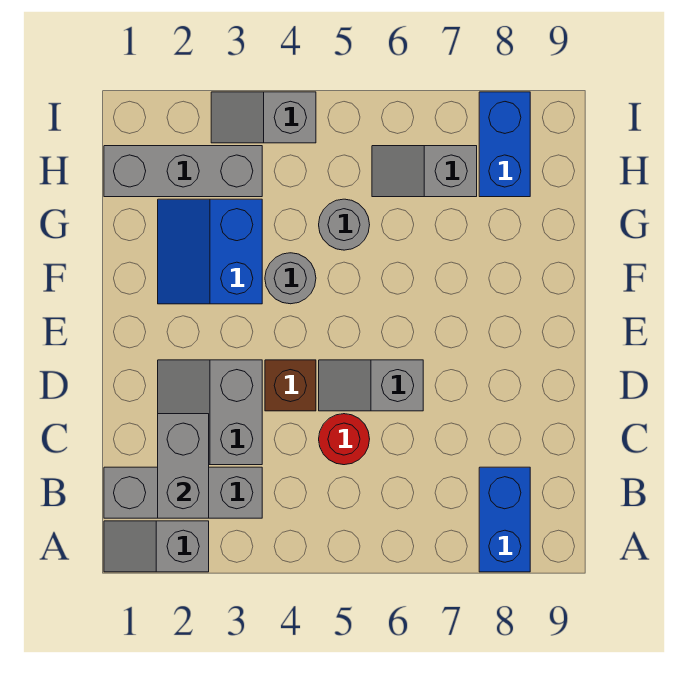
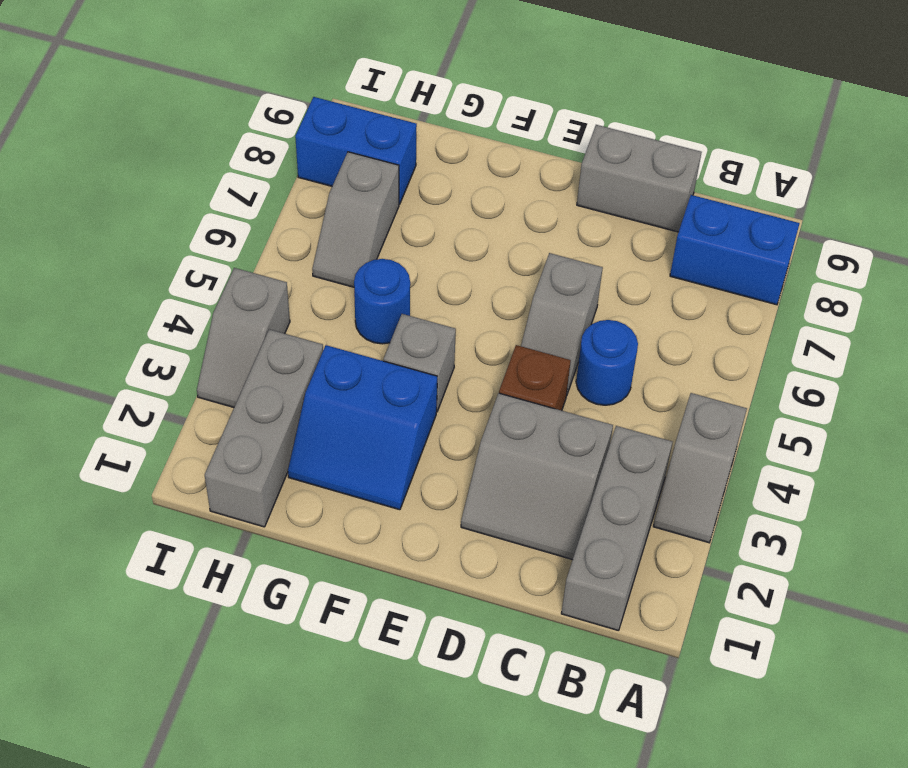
grey 1x2 slope [104,521,209,572] -> grey 1x2 slope moved to [653,393,747,543]
grey 1x2 brick [158,414,209,518] -> grey 1x2 brick moved to [577,125,702,232]
red 1x1 round brick [319,414,370,465] -> blue 1x1 round brick [576,320,638,405]
grey 1x1 round brick [265,253,316,304] -> grey 1x1 brick [384,314,456,411]
grey 1x1 round brick [319,199,370,250] -> blue 1x1 round brick [354,259,410,344]

